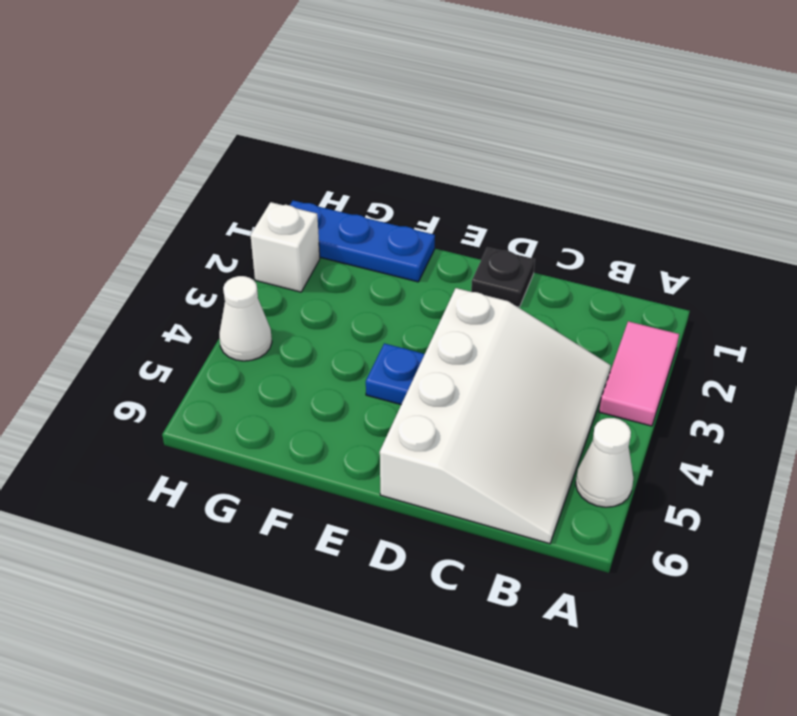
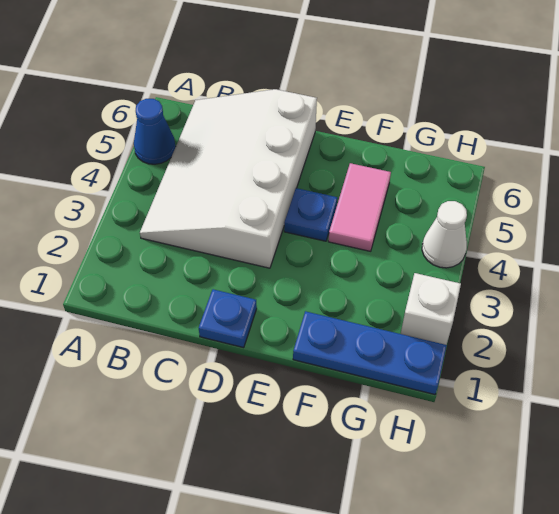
pink 1x2 tile [599,321,679,426] -> pink 1x2 tile moved to [328,163,391,251]
white 1x1 cone [576,418,633,507] -> blue 1x1 cone [134,99,175,164]
black 1x1 plate [471,248,535,307] -> blue 1x1 plate [199,289,257,348]

